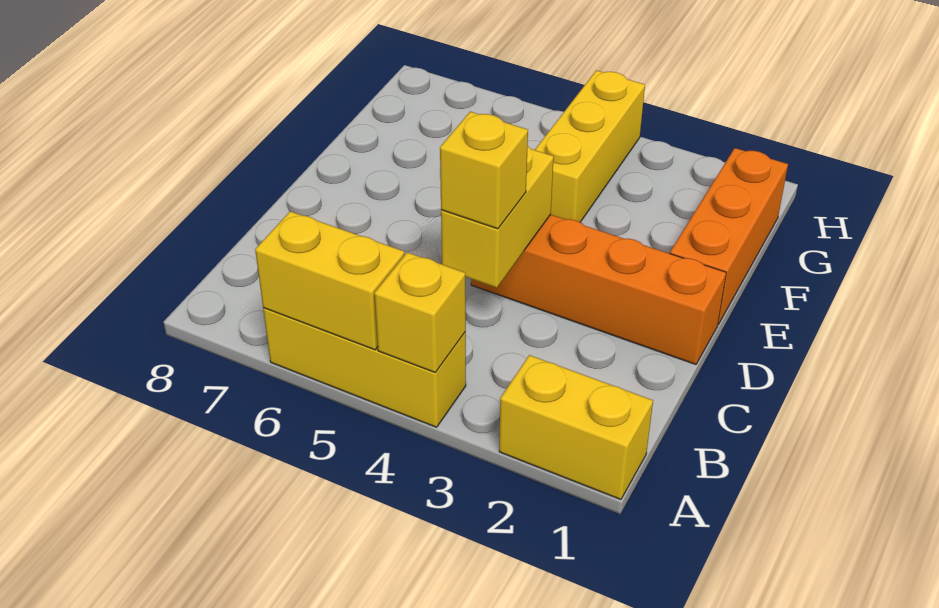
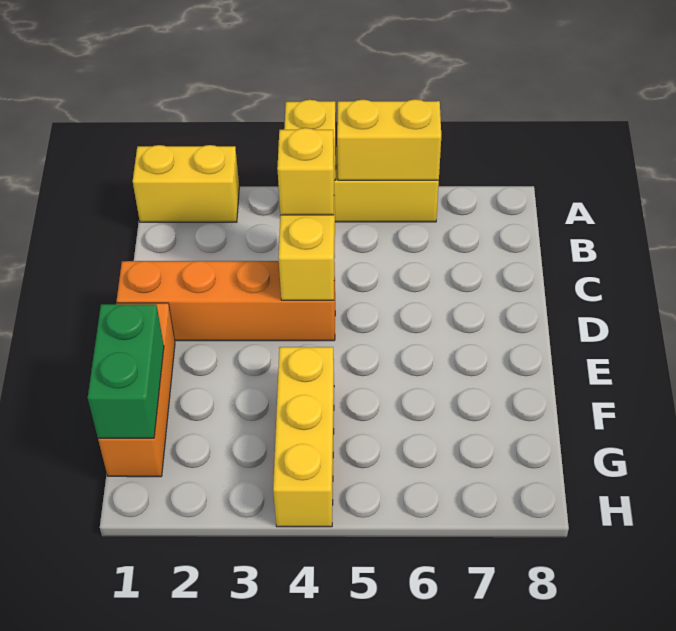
none -> green 1x2 brick [88,304,164,438]

